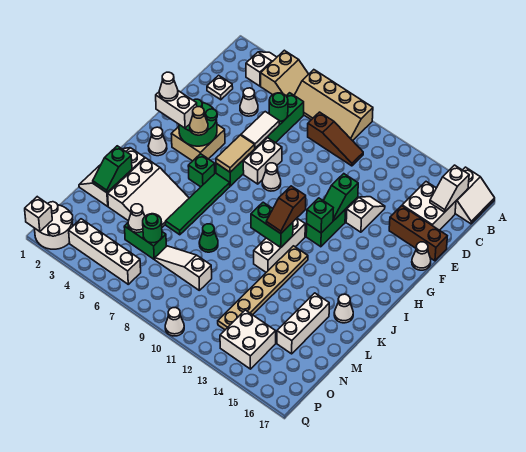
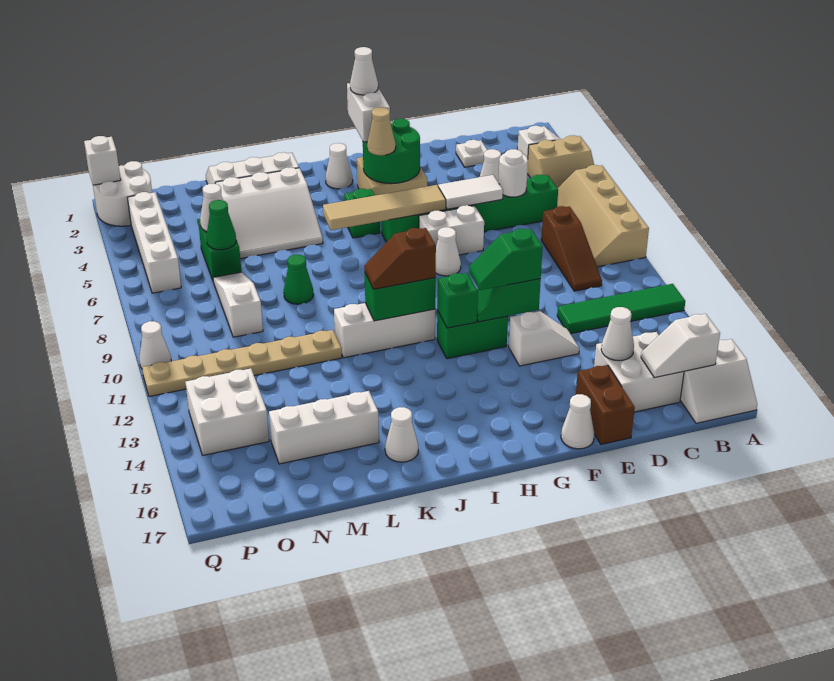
green 1x1 round brick [269,93,288,122] -> white 1x1 round brick [498,149,528,197]
none -> white 1x1 cone [601,307,634,361]
brown 1x3 brick [389,206,447,261] -> brown 1x2 brick [576,365,635,444]
tan 1x2 tile [216,135,255,172] -> tan 1x4 tile [323,185,446,230]
green 1x4 tile [166,173,230,235] -> green 1x4 tile moved to [557,284,685,334]
green 1x2 brick [251,202,293,248] -> green 1x2 brick turned to [365,274,436,321]
tan 1x6 plate [218,246,308,330] -> tan 1x6 plate moved to [142,330,342,397]
green 1x2 slope [93,146,132,193] -> green 1x2 slope moved to [469,229,543,290]
green 1x1 round brick [143,214,162,243] -> green 1x1 cone [206,200,236,250]

